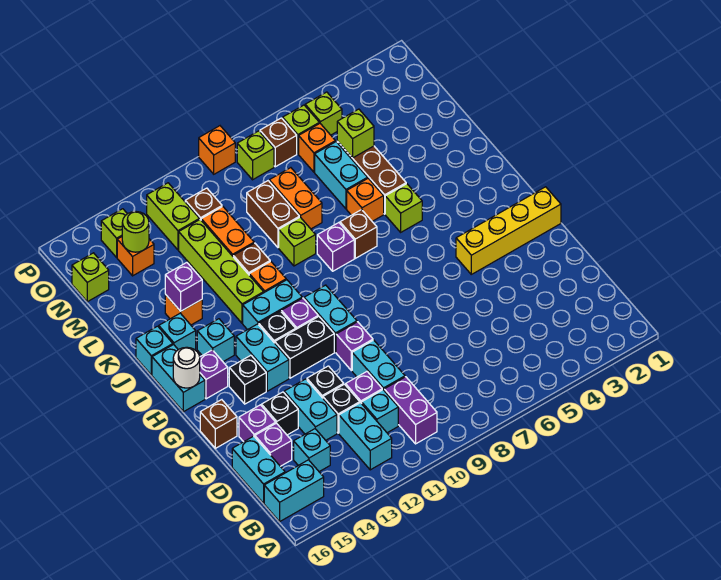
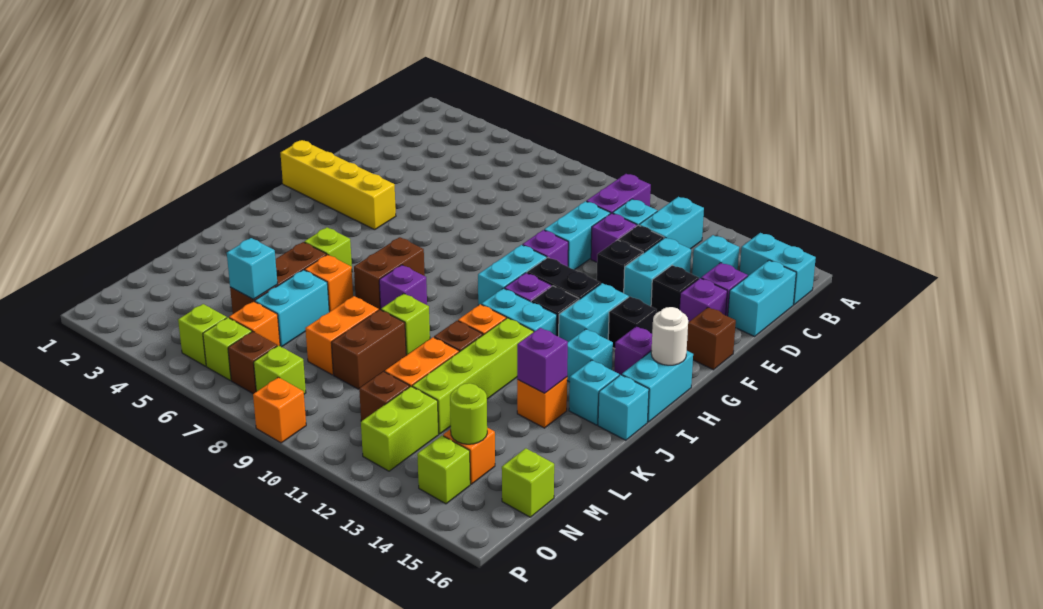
brown 1x1 brick [340,210,377,258] -> brown 1x2 brick [354,237,425,310]
lime 1x1 brick [337,109,374,158] -> cyan 1x1 brick [227,238,277,299]

